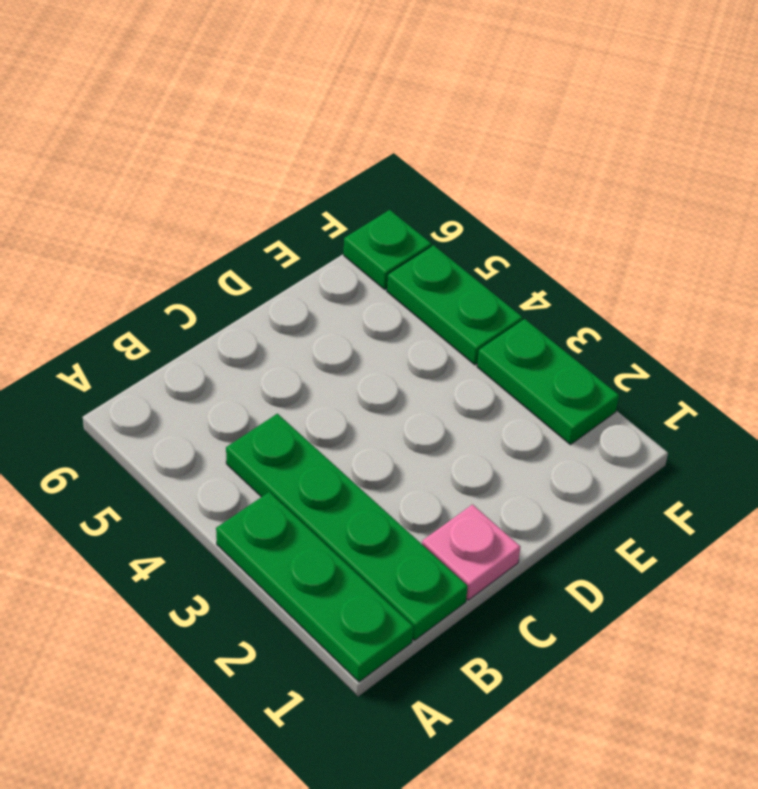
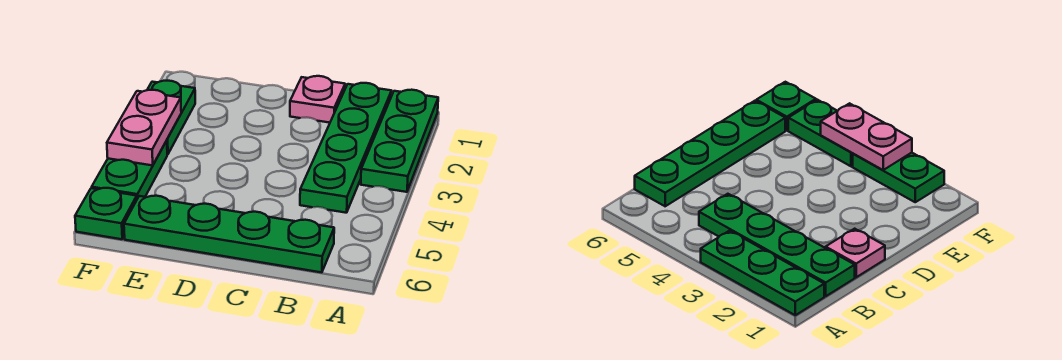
none -> green 1x4 plate [124,196,334,272]
none -> pink 1x2 plate [107,90,181,165]

